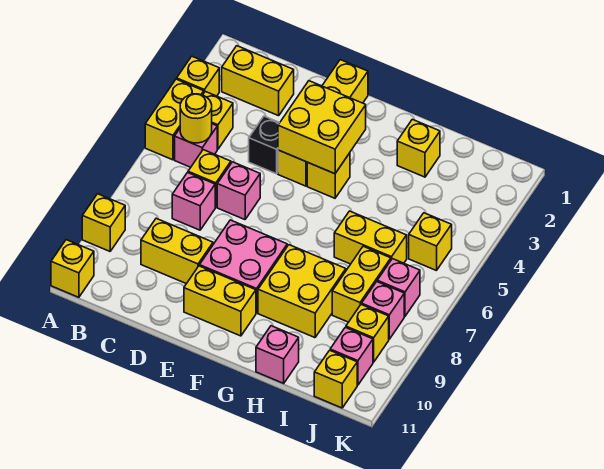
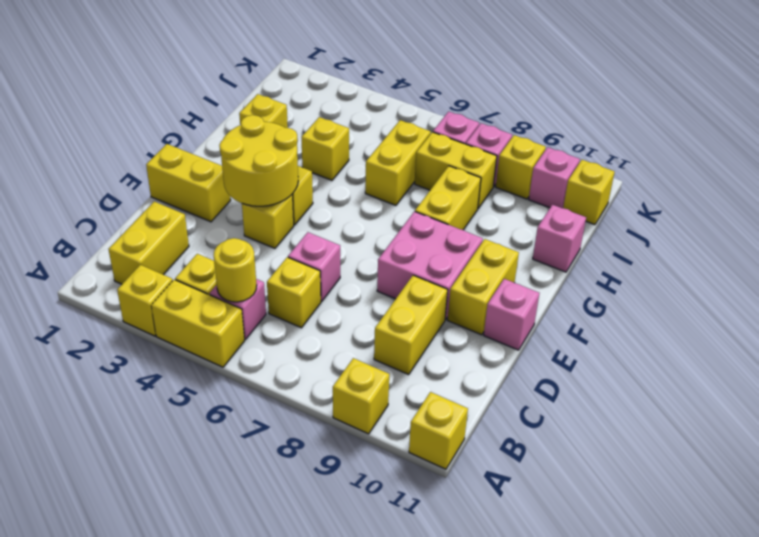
pink 1x1 brick [172,173,215,230] -> pink 1x1 brick moved to [484,279,539,350]
black 1x1 brick [249,116,279,174] -> none
yellow 2x2 brick [278,81,366,174] -> yellow 2x2 round brick [219,115,298,206]
yellow 2x2 brick [258,245,346,338] -> yellow 1x2 brick [415,166,481,230]
yellow 1x1 brick [409,213,452,271] -> yellow 1x1 brick moved to [302,117,349,180]

